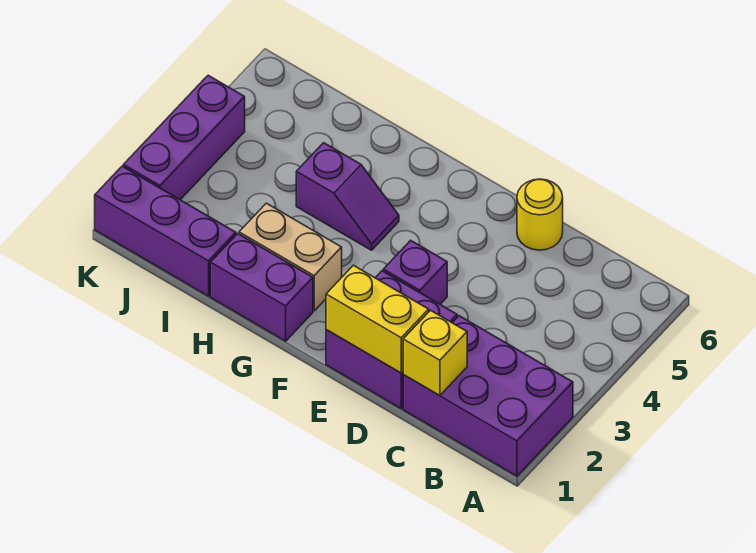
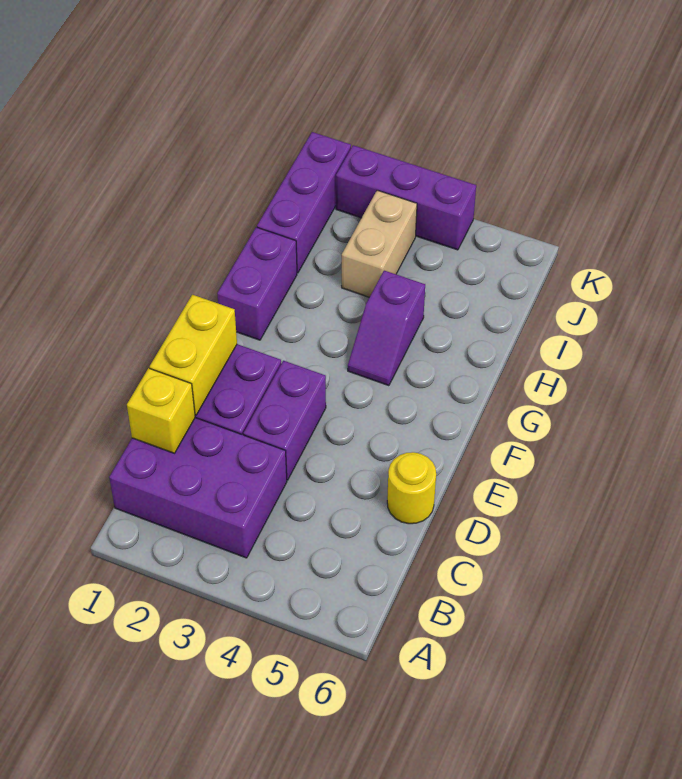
purple 2x3 brick [403,316,573,476] -> purple 2x3 brick turned to [109,418,287,558]
purple 1x1 brick [383,240,447,304] -> purple 1x2 brick [243,361,326,480]
tan 1x2 brick [239,203,342,311] -> tan 1x2 brick moved to [342,190,417,297]

